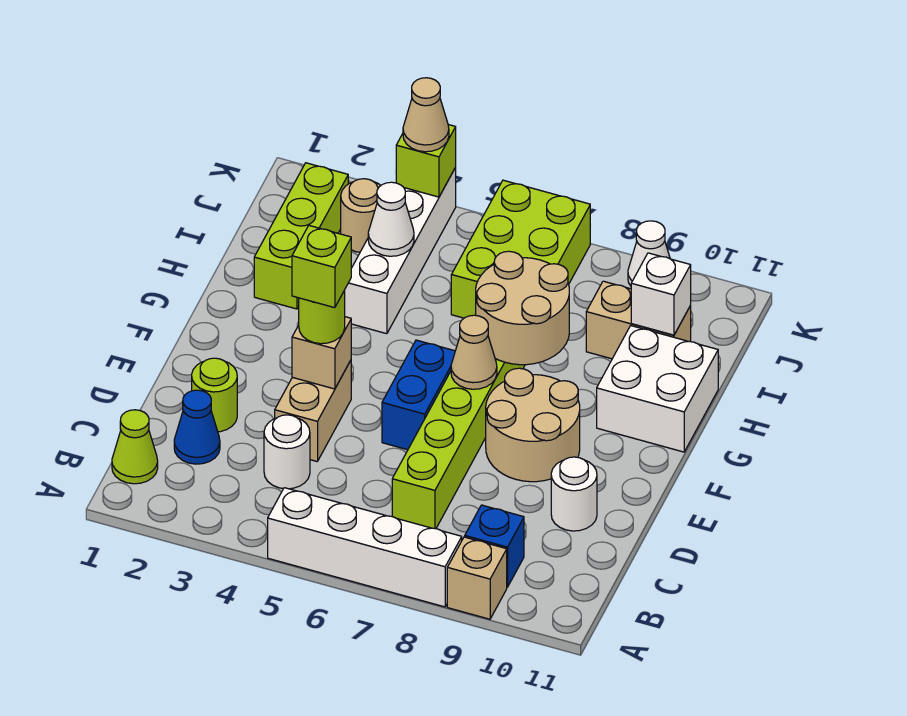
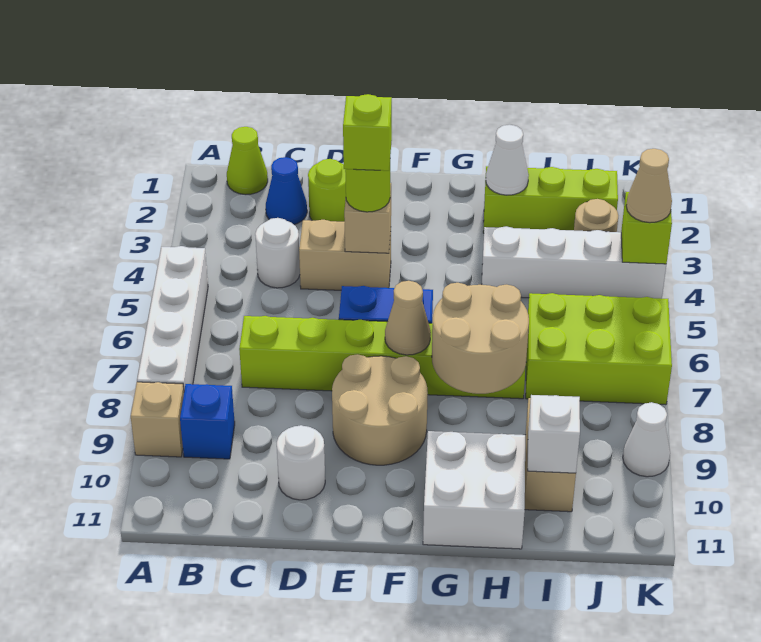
white 1x1 cone [368,182,414,256] -> white 1x1 cone moved to [486,125,529,195]

